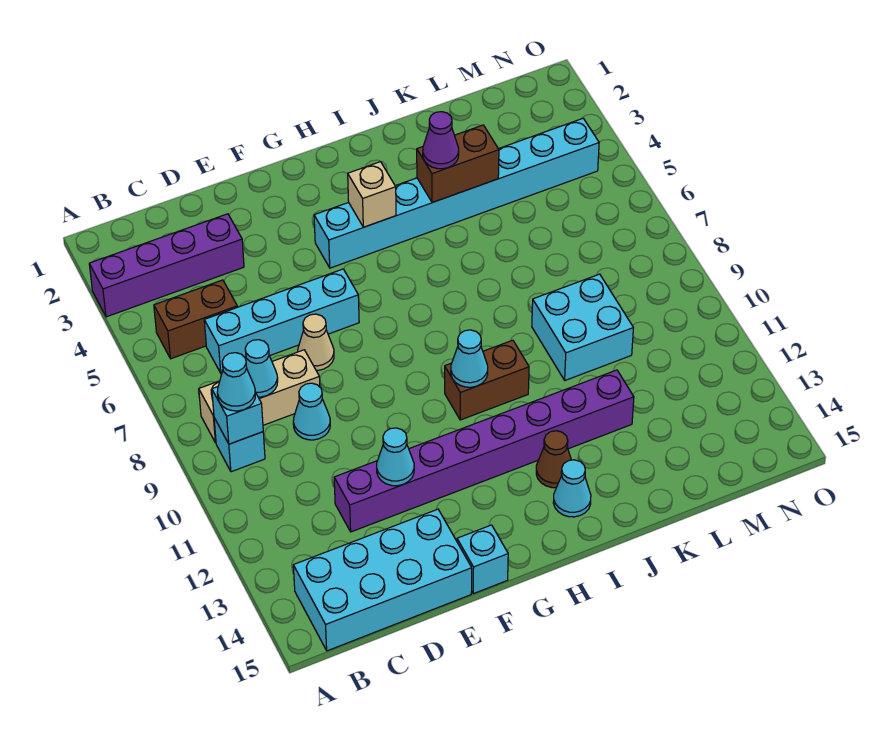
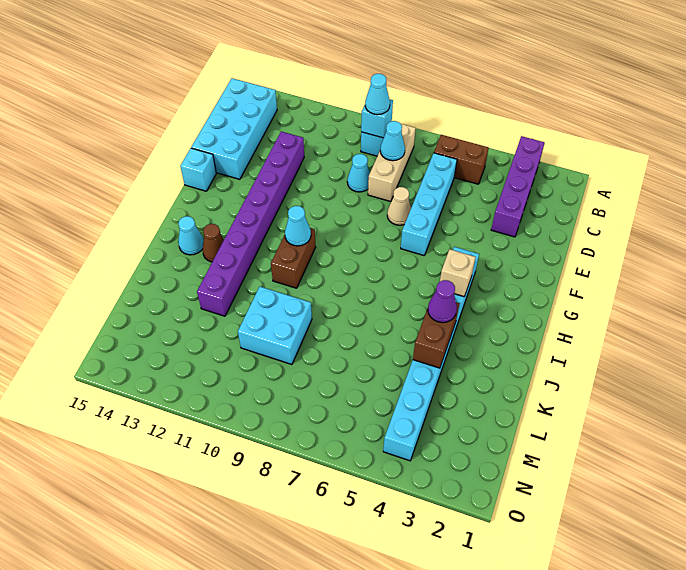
brown 1x2 brick [154,280,237,359] -> brown 1x2 brick turned to [434,135,489,184]
cyan 1x1 cone [377,428,414,486] -> none

